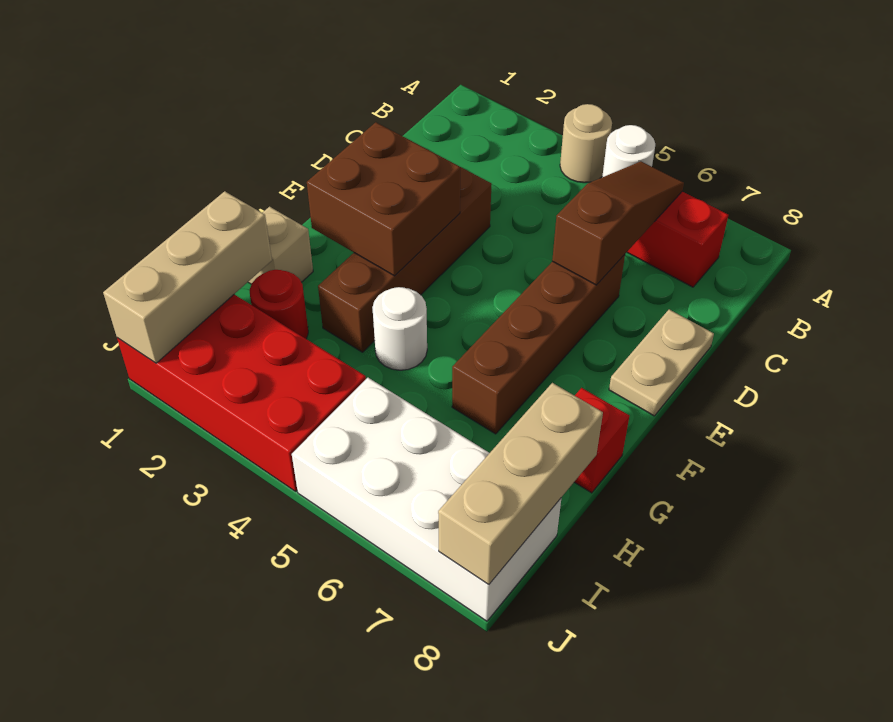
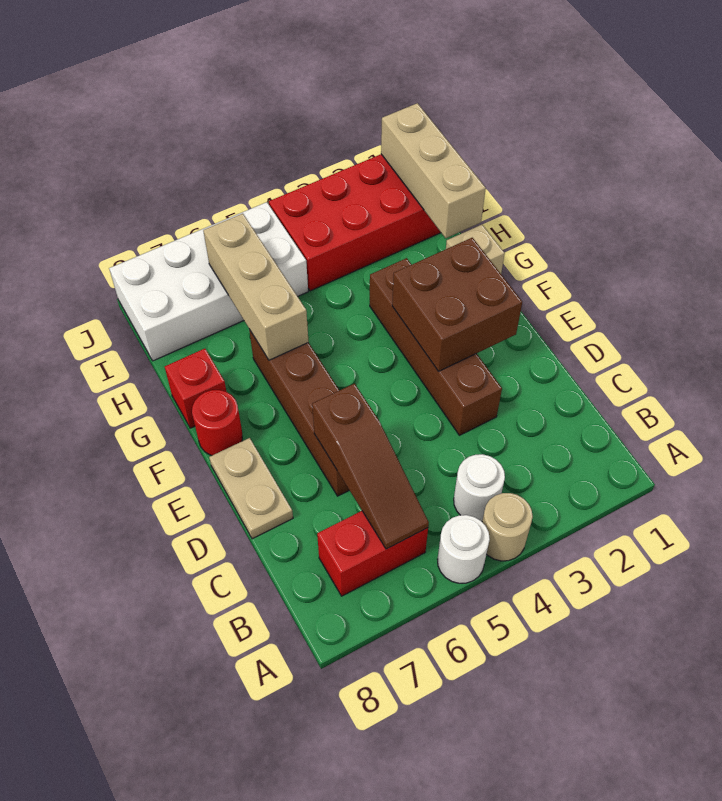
white 1x1 round brick [372,287,427,370] -> white 1x1 round brick moved to [454,454,505,521]
red 1x1 round brick [250,270,308,339] -> red 1x1 round brick moved to [192,390,242,455]
tan 1x3 brick [438,383,603,585] -> tan 1x3 brick moved to [203,214,309,360]

